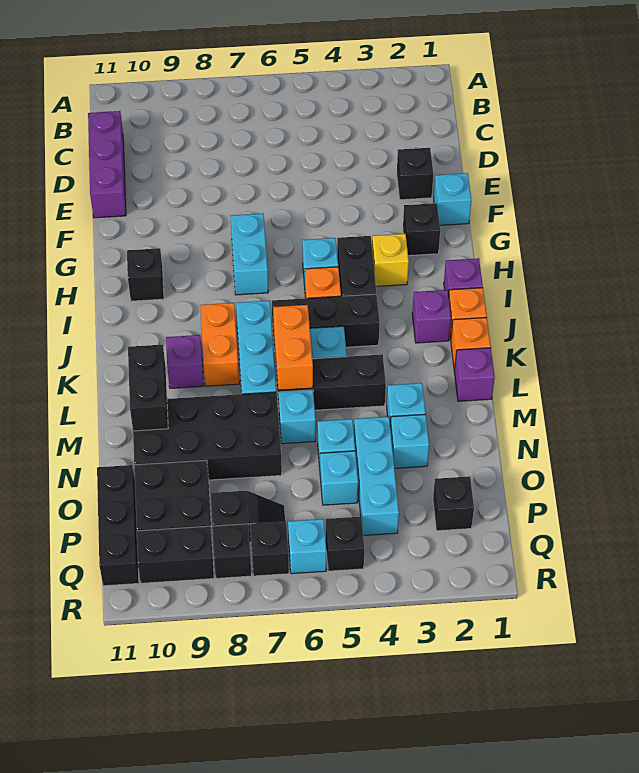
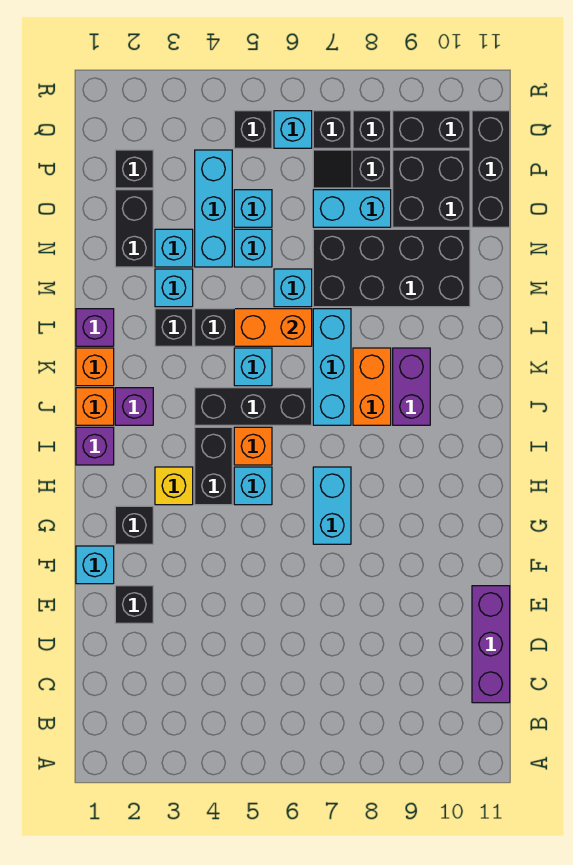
black 1x1 brick [127,248,164,301] -> black 1x1 brick moved to [155,309,193,346]
orange 1x2 brick [273,305,313,390] -> orange 1x2 brick turned to [234,309,312,346]
purple 1x1 brick [166,335,204,388] -> purple 1x2 brick [393,348,430,425]
black 1x2 brick [128,345,168,431] -> black 1x2 brick moved to [115,190,153,267]
none -> cyan 1x2 brick [313,190,391,227]

